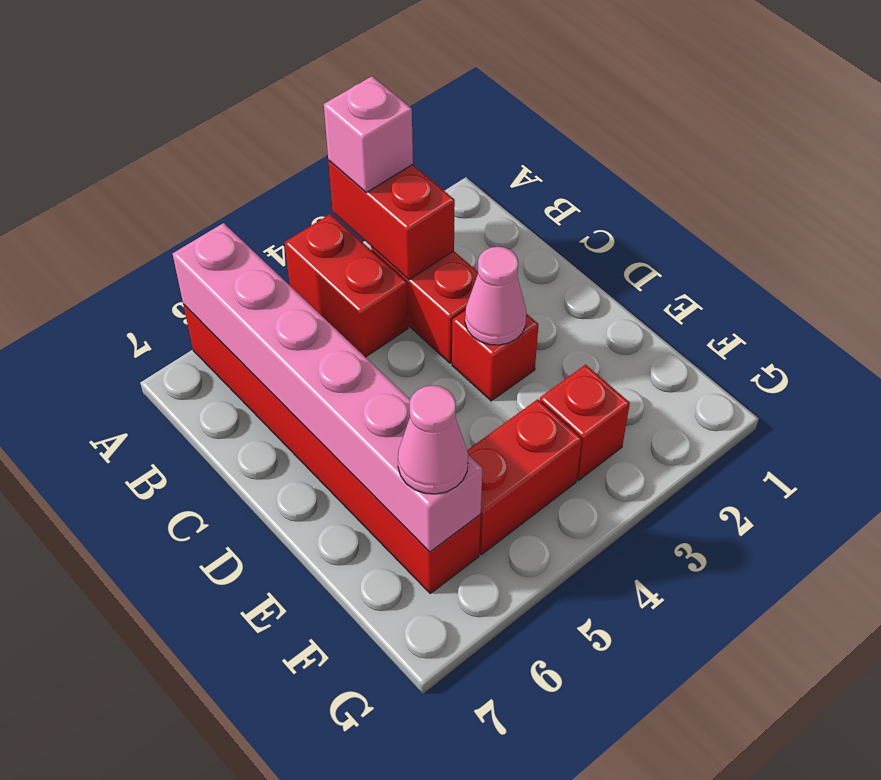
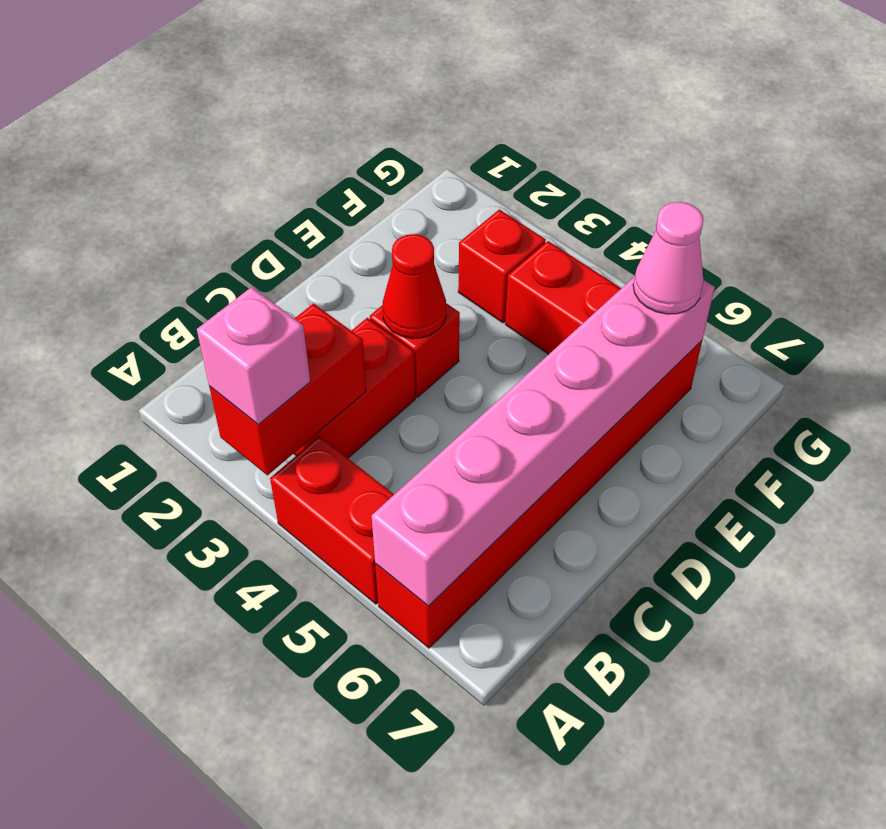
red 1x2 brick [285,214,408,357] -> red 1x2 brick turned to [270,436,394,604]
pink 1x1 cone [465,247,526,345] -> red 1x1 cone [383,234,446,338]

